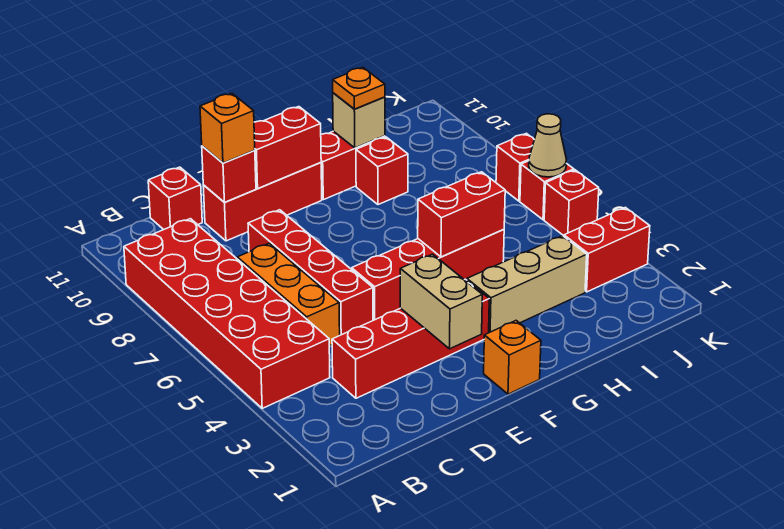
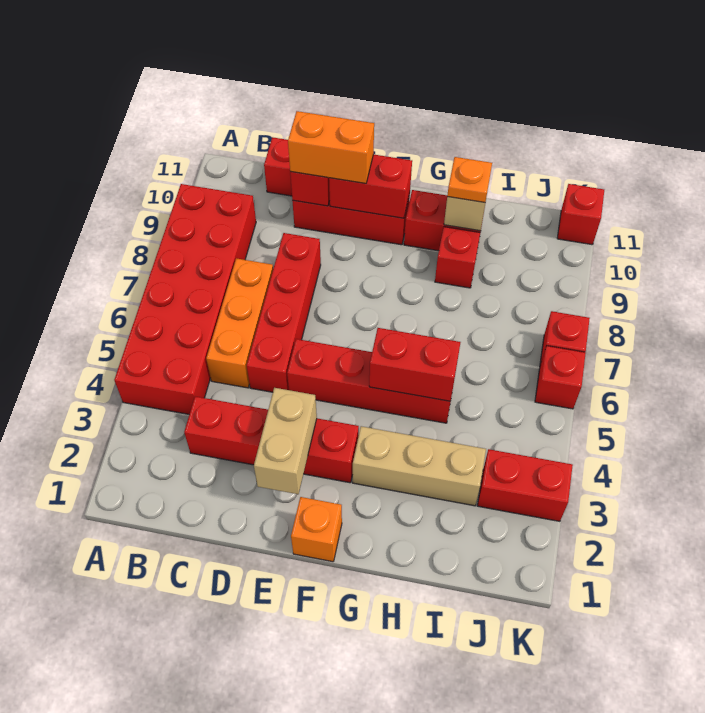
orange 1x1 brick [200,93,255,163] -> orange 1x2 brick [288,111,374,183]
red 1x1 brick [544,170,599,236] -> red 1x1 brick moved to [557,184,604,245]
tan 1x1 cone [529,114,566,177] -> none

